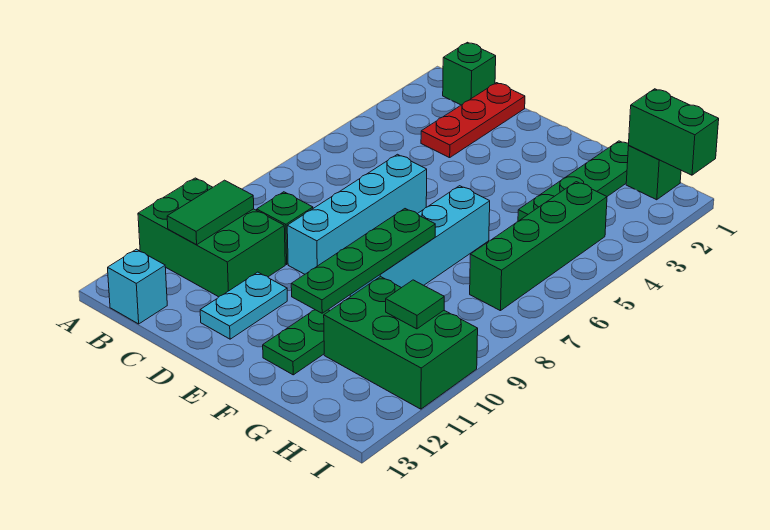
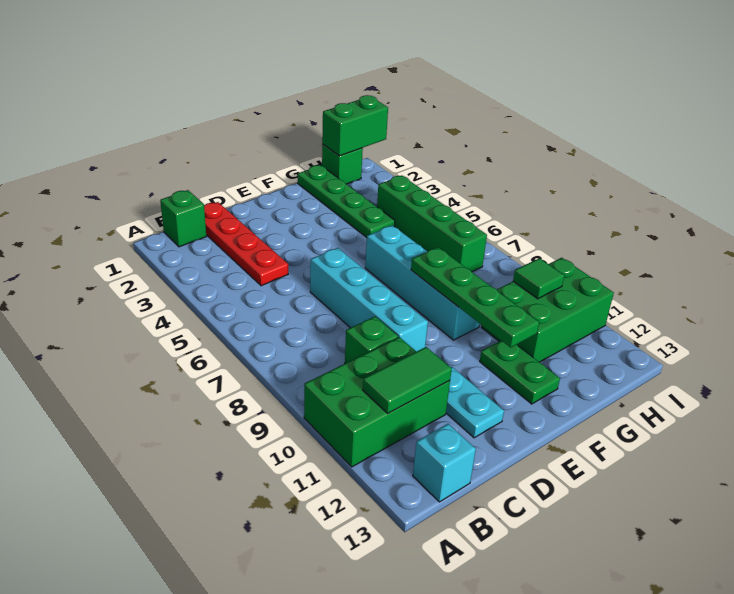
green 1x2 tile [167,180,254,245] -> green 1x2 tile turned to [363,347,452,413]
red 1x3 plate [421,83,525,158] -> red 1x4 plate [204,202,288,286]

